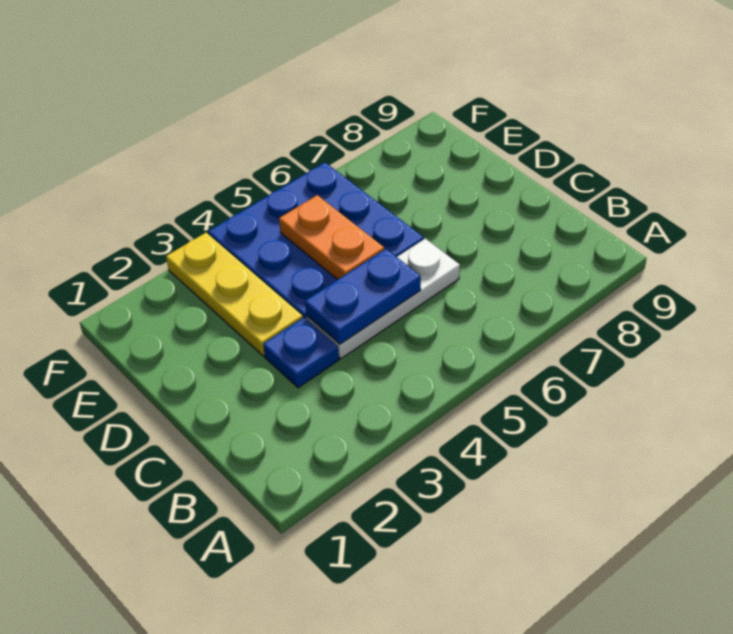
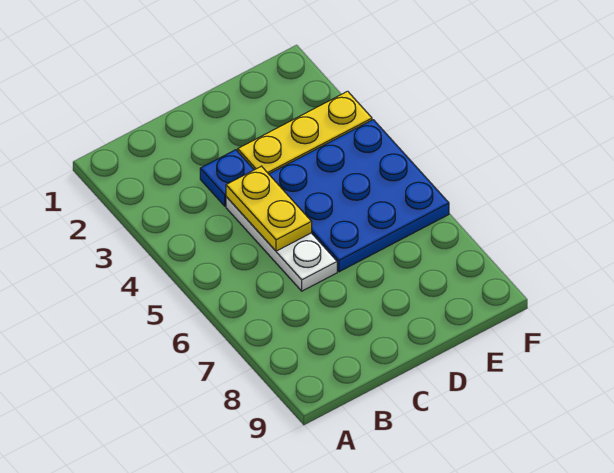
blue 1x2 plate [305,249,421,344] -> yellow 1x2 plate [226,166,312,251]
orange 1x2 plate [279,195,384,280] -> none

